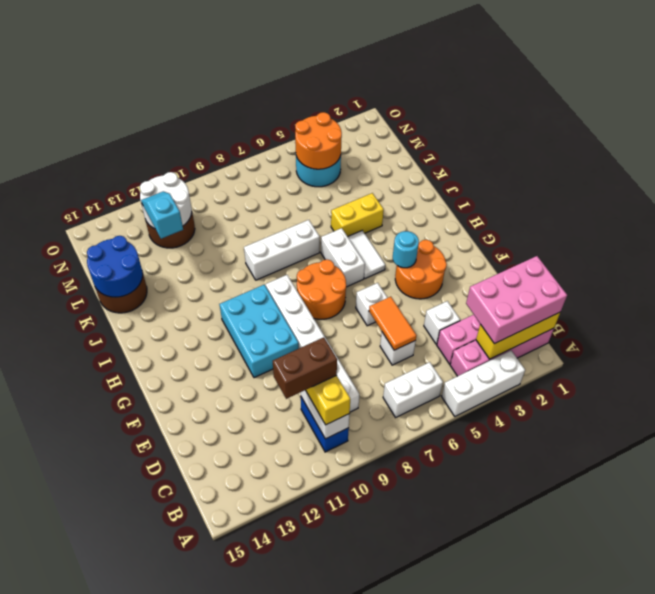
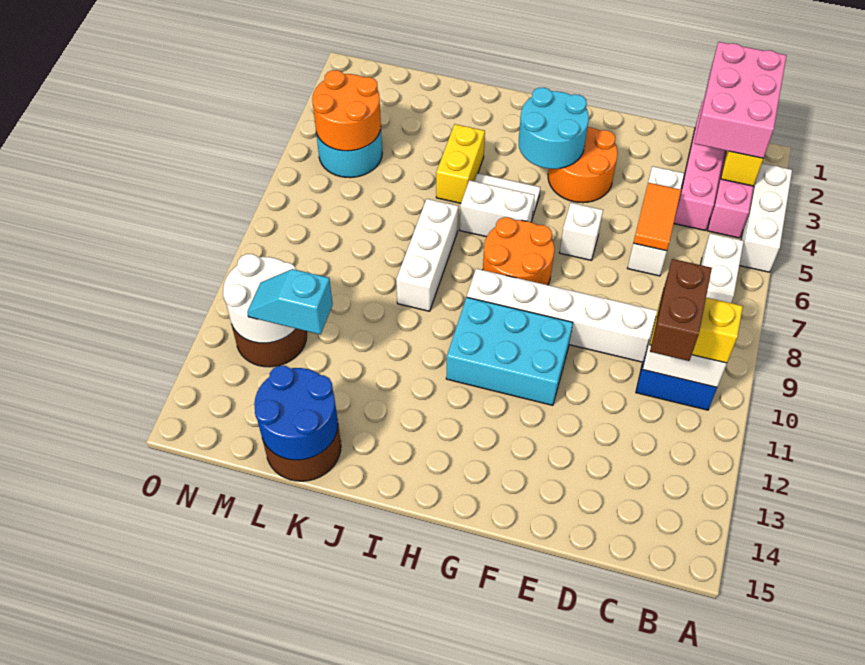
orange 1x2 tile [369,297,417,350] -> orange 1x2 tile turned to [633,183,681,251]
cyan 1x1 round brick [393,231,419,268] -> cyan 2x2 round brick [519,88,589,169]

